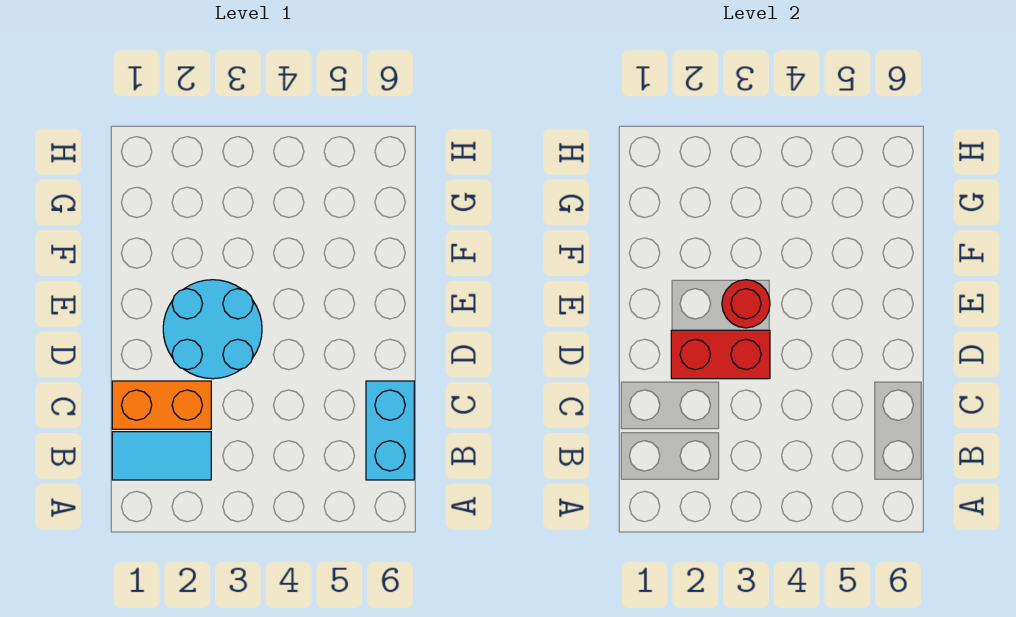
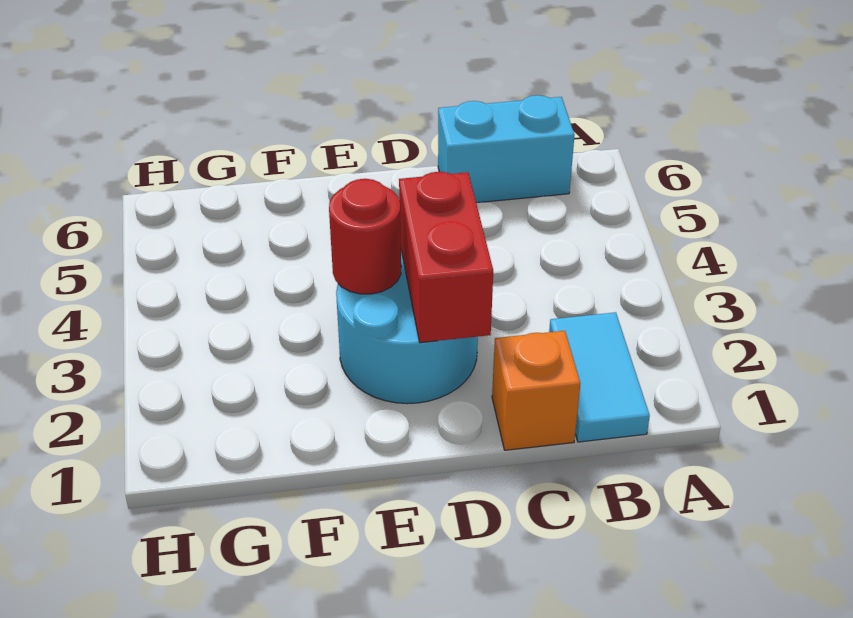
orange 1x2 brick [112,381,211,429] -> orange 1x1 brick [492,331,581,450]

